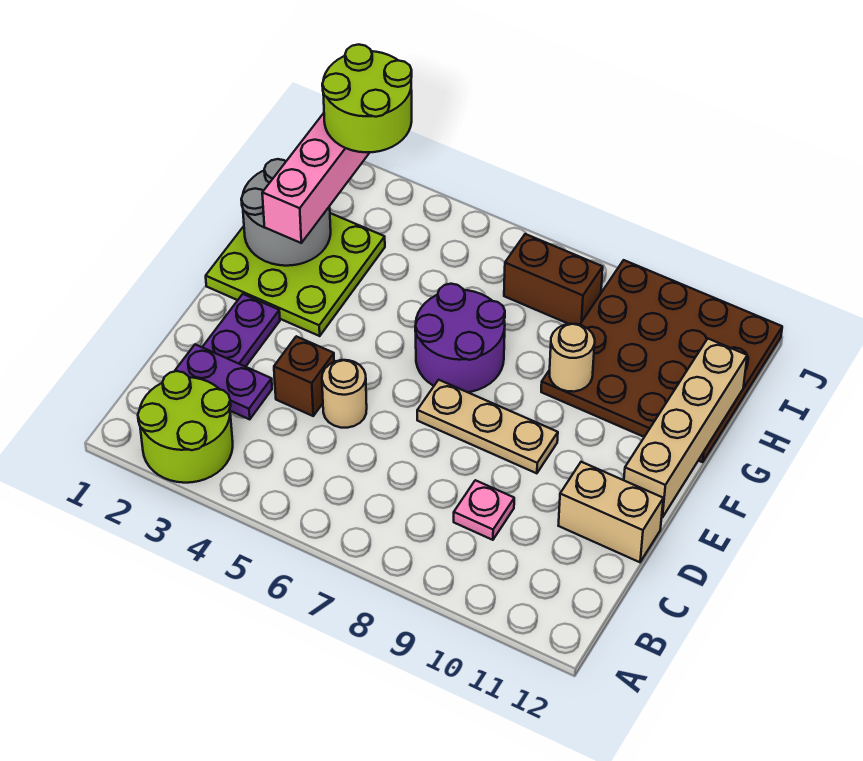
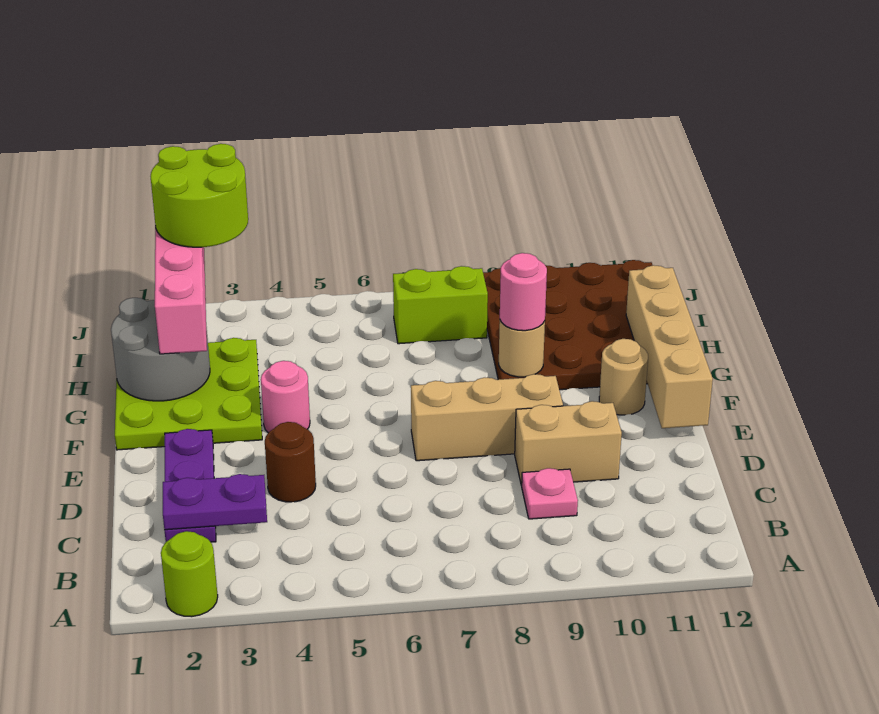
lime 2x2 round brick [138,371,233,483] -> lime 1x1 round brick [161,531,218,617]
brown 1x1 brick [274,336,334,416] -> brown 1x1 round brick [265,422,316,502]
tan 1x1 round brick [322,360,367,428] -> tan 1x1 round brick moved to [599,339,648,415]
tan 1x2 brick [558,462,663,562] -> tan 1x2 brick moved to [515,401,622,486]
tan 1x3 plate [417,380,558,473] -> tan 1x3 brick [411,374,563,461]
none -> pink 1x1 round brick [261,361,310,433]
purple 2x2 round brick [415,284,505,392] -> none
none -> pink 1x1 round brick [500,253,547,331]
brown 1x2 brick [504,234,603,325] -> lime 1x2 brick [393,266,488,344]

